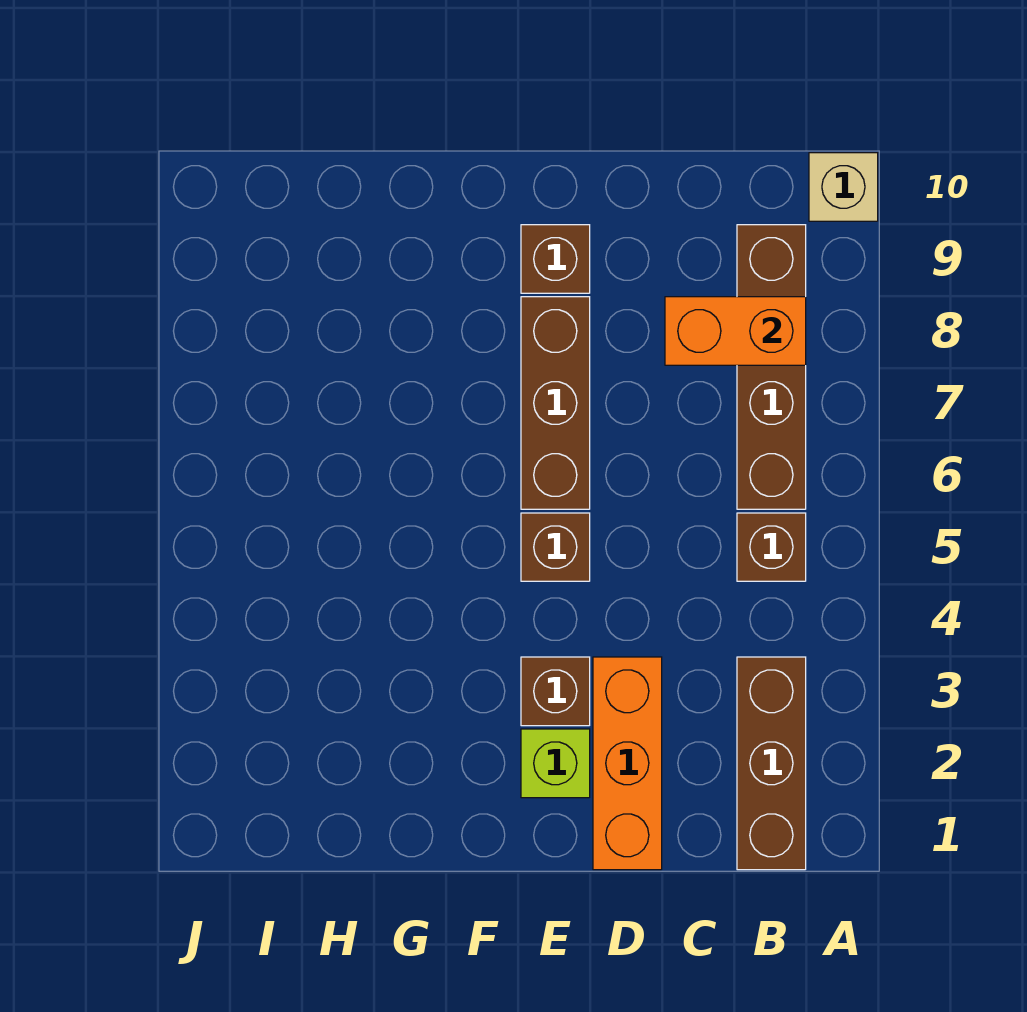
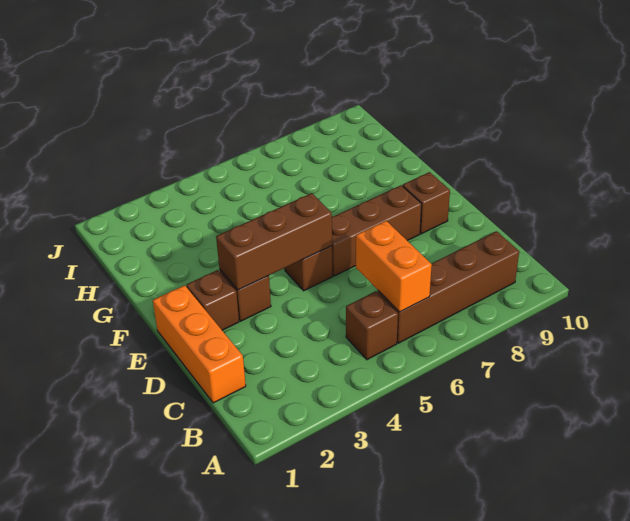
tan 1x1 brick [809,153,878,221] -> none
brown 1x3 brick [737,657,806,870] -> brown 1x3 brick moved to [216,193,332,290]
orange 1x2 brick [665,297,806,365] -> orange 1x2 brick moved to [356,221,432,312]
orange 1x3 brick [593,657,662,870] -> orange 1x3 brick turned to [153,285,246,403]
lime 1x1 brick [521,729,590,798] -> brown 1x1 brick [186,270,239,330]

